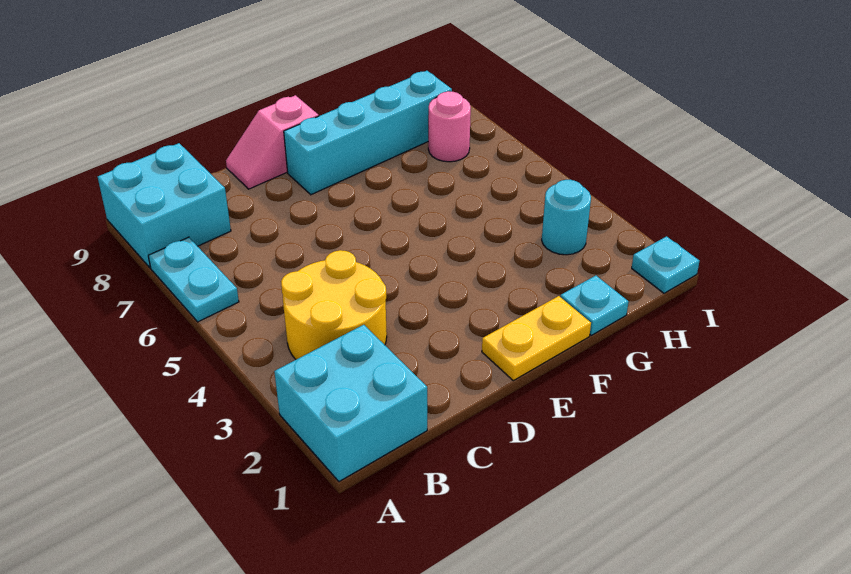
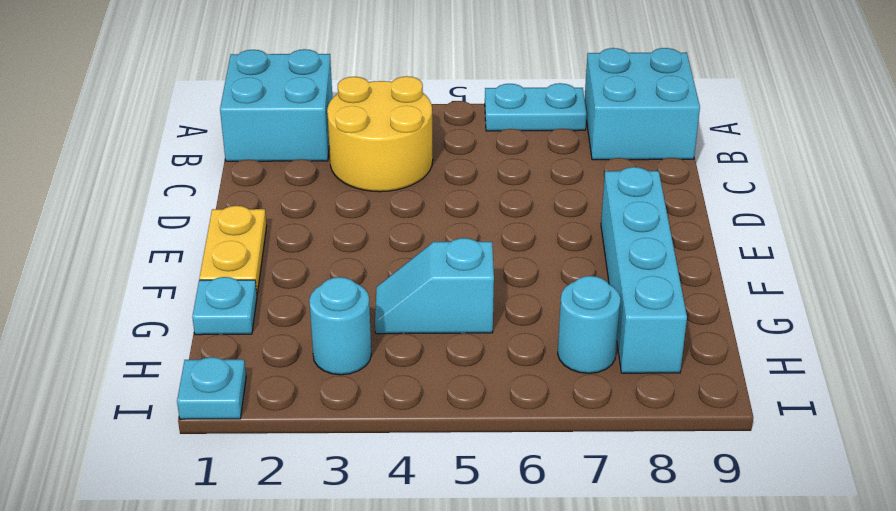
pink 1x2 slope [226,95,319,189] -> none
none -> cyan 1x2 slope [375,238,494,334]
pink 1x1 round brick [428,91,471,162] -> cyan 1x1 round brick [558,276,621,373]

